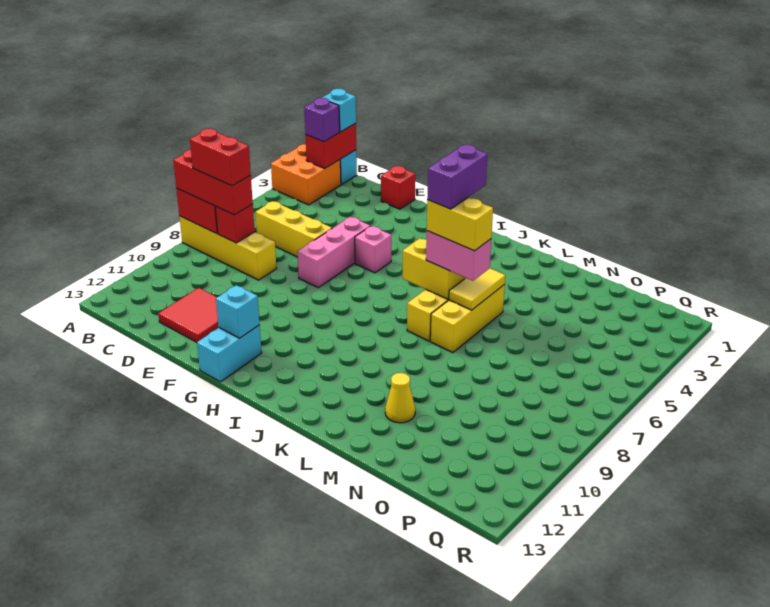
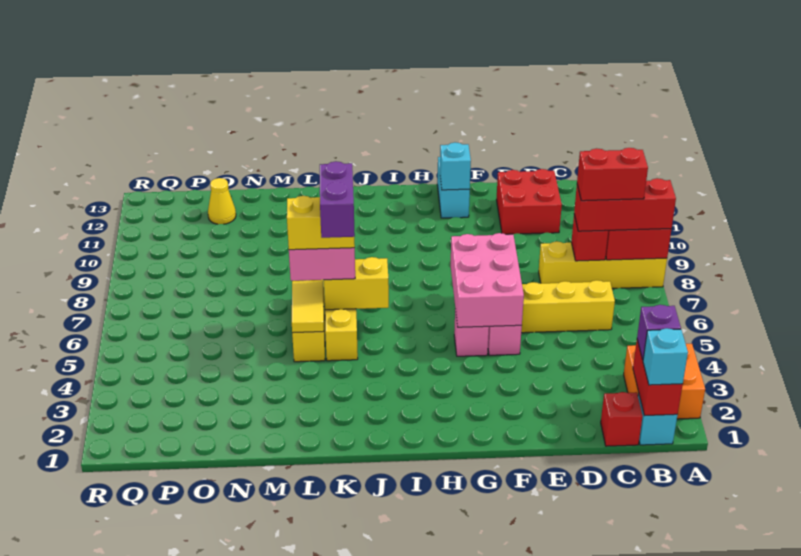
red 2x2 tile [158,288,219,342] -> red 2x2 brick [496,169,562,234]
red 1x1 brick [381,166,415,209] -> red 1x1 brick moved to [601,392,643,446]
none -> pink 2x3 brick [451,233,524,327]
yellow 1x1 cone [385,373,415,423] -> yellow 1x1 cone moved to [208,178,236,224]

